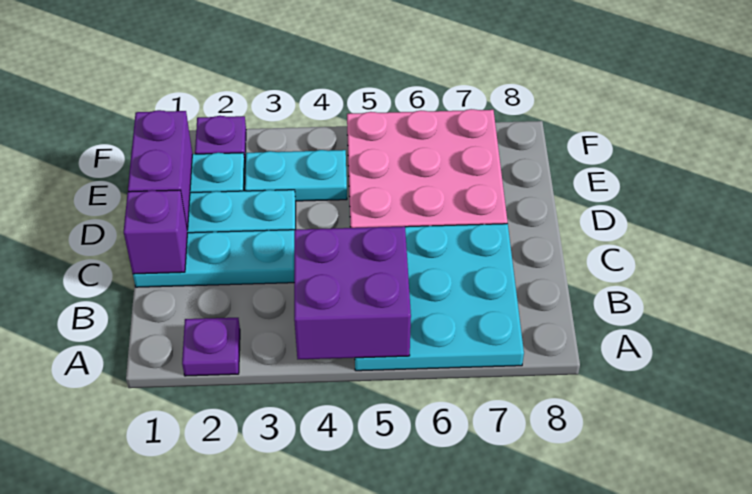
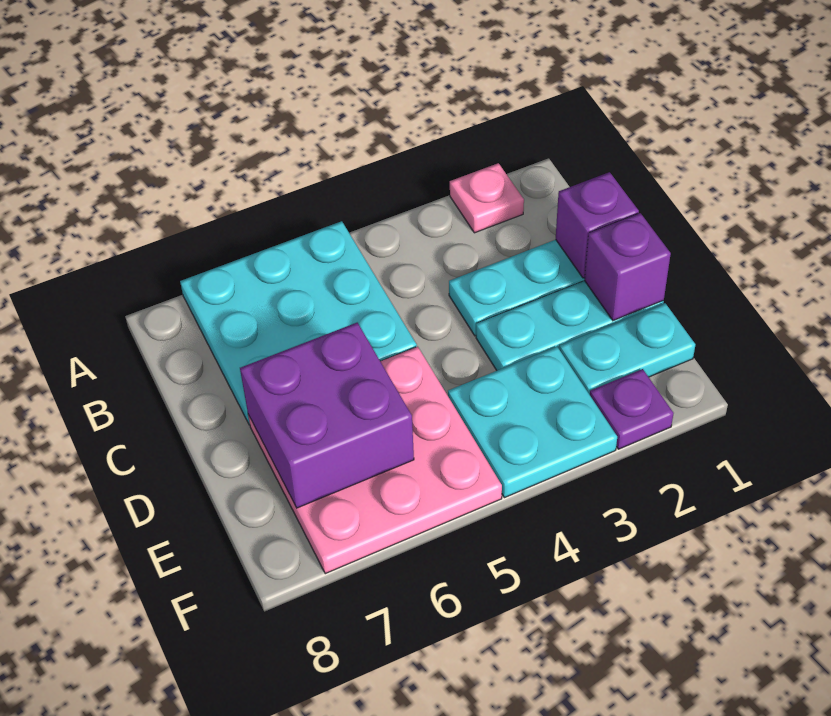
purple 1x1 plate [182,318,240,376] -> pink 1x1 plate [450,163,524,233]
purple 2x2 brick [294,226,411,359] -> purple 2x2 brick moved to [240,323,414,508]
purple 1x2 brick [128,110,192,230] -> purple 1x1 brick [584,213,671,321]
cyan 1x2 plate [245,150,347,201] -> cyan 2x2 plate [448,347,617,498]

